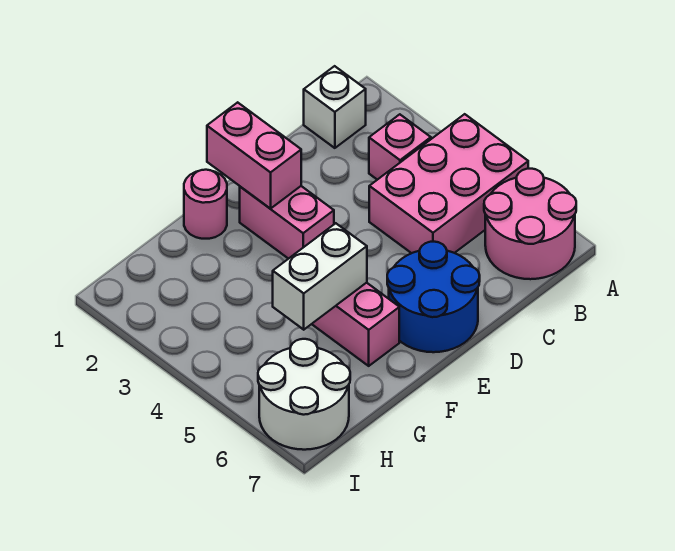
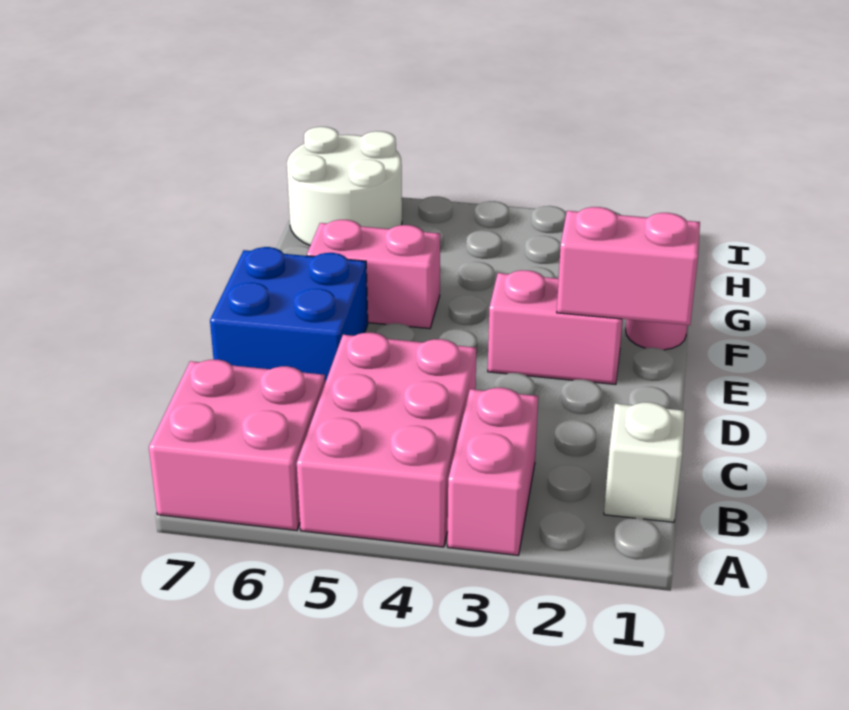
pink 2x2 round brick [484,169,576,279] -> pink 2x2 brick [149,360,325,531]
pink 1x1 brick [369,114,431,180] -> pink 1x2 brick [448,388,538,555]
blue 2x2 round brick [387,242,480,352] -> blue 2x2 brick [210,247,368,382]
white 1x2 brick [273,223,367,330] -> none

